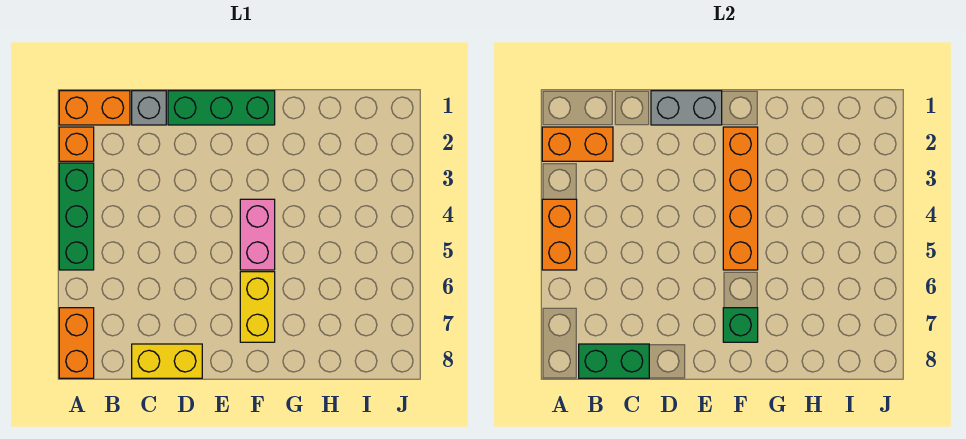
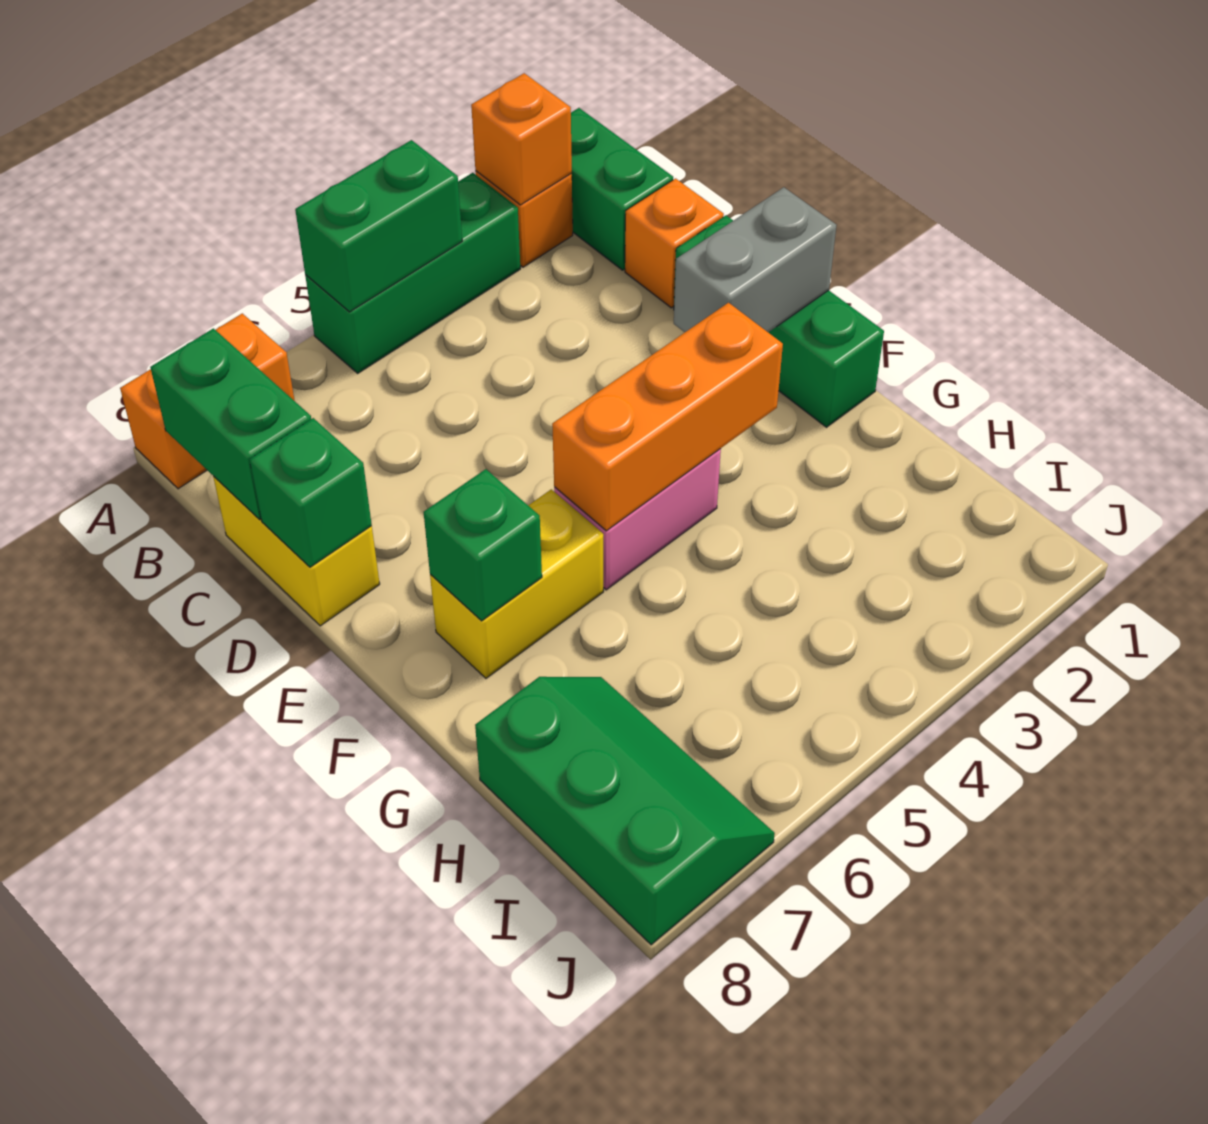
orange 1x2 brick [59,91,130,125] -> green 1x2 brick [571,108,673,270]
orange 1x2 brick [542,127,613,161] -> orange 1x1 brick [471,73,572,205]
orange 1x2 brick [542,199,577,270] -> green 1x2 brick [295,140,462,312]
grey 1x1 brick [132,91,166,125] -> orange 1x1 brick [625,178,724,308]
grey 1x2 brick [651,91,722,125] -> grey 1x2 brick turned to [674,187,836,332]
none -> green 1x1 brick [250,418,372,567]
orange 1x4 brick [723,127,758,270] -> orange 1x3 brick [552,303,783,531]
none -> green 2x3 slope [475,677,775,945]

